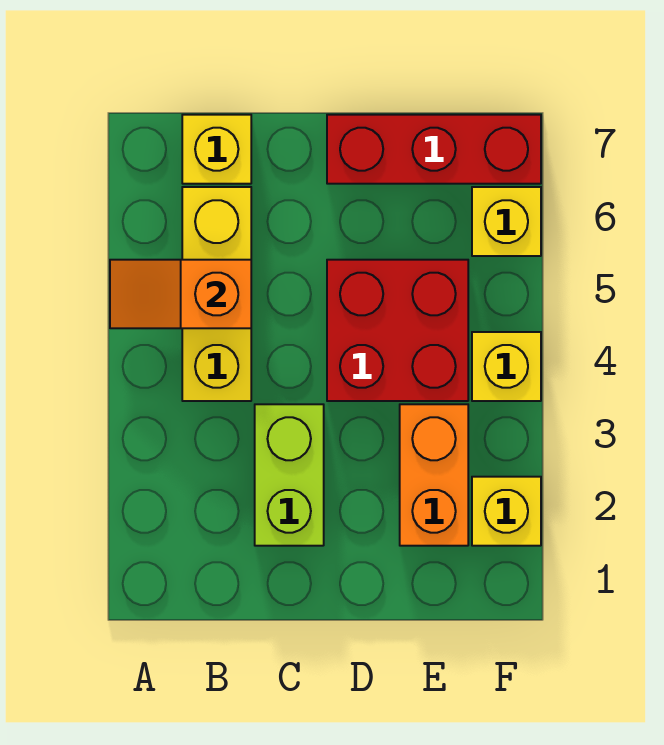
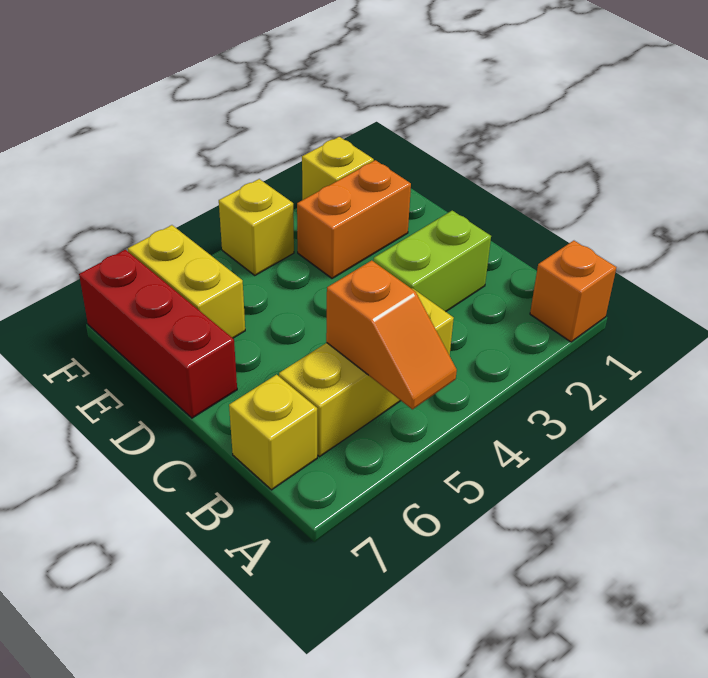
none -> orange 1x1 brick [530,241,616,342]
red 2x2 brick [327,260,468,401] -> none
yellow 1x1 brick [472,187,541,256] -> yellow 1x2 brick [128,225,245,338]

